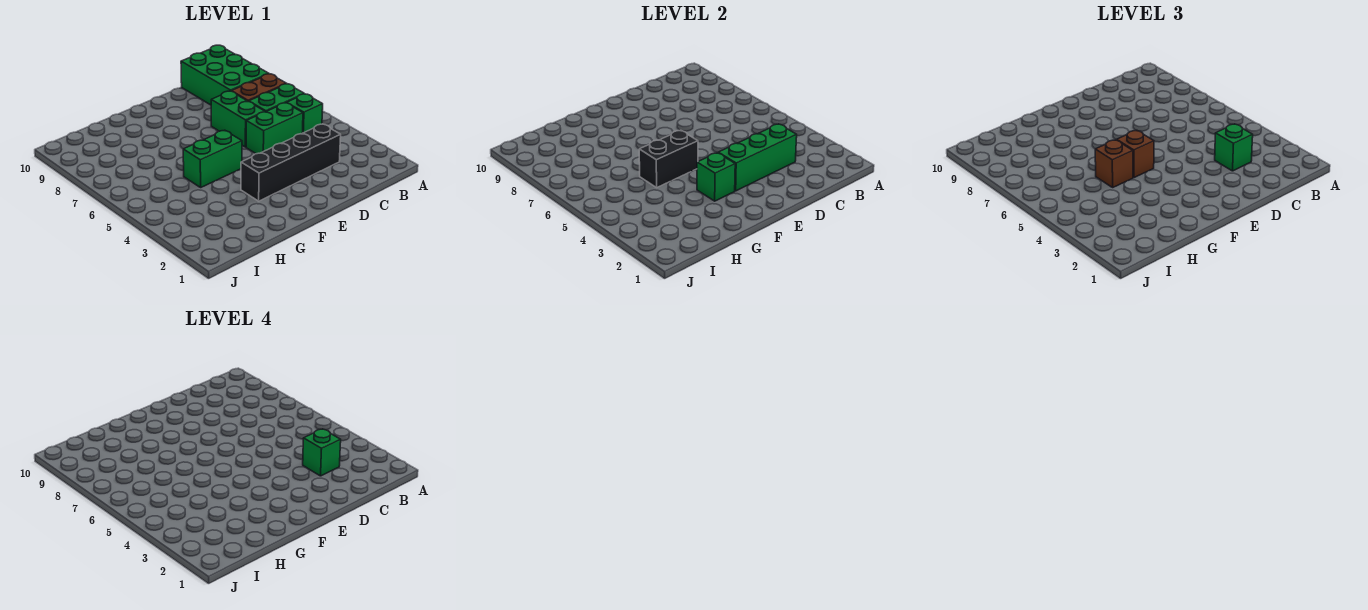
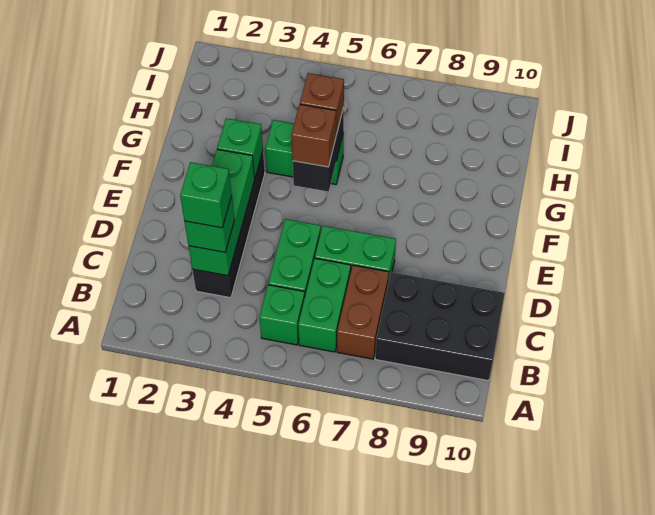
green 2x3 brick [181,45,269,105] -> black 2x3 brick [375,272,505,381]
green 1x2 brick [183,130,242,187] -> green 1x2 brick turned to [265,120,344,184]

